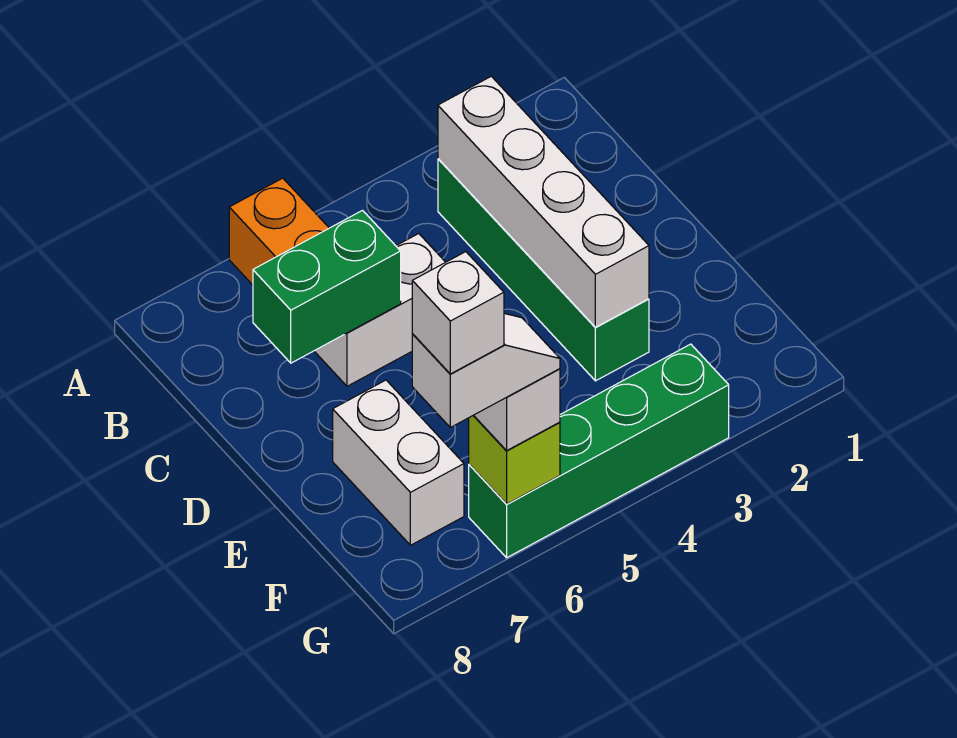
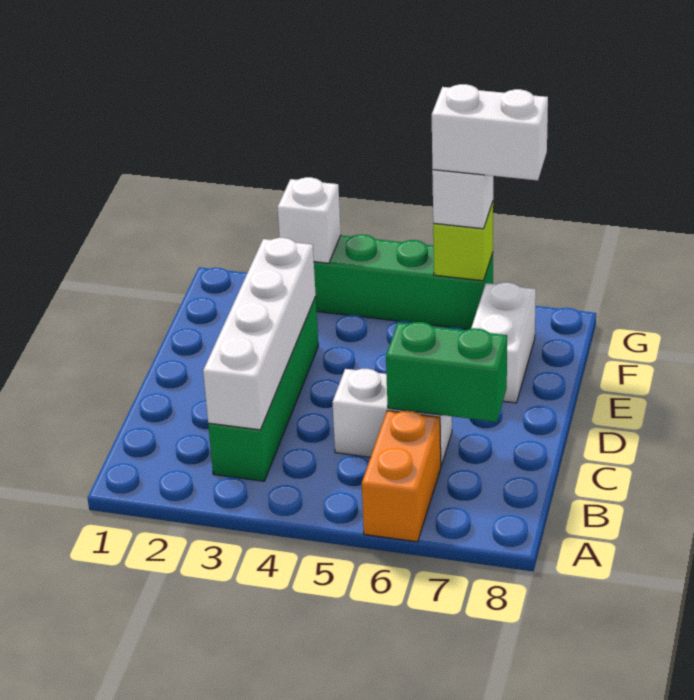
white 1x2 slope [412,313,560,427] -> white 1x2 brick [432,84,548,180]
white 1x1 brick [412,252,504,374] -> white 1x1 brick moved to [278,177,341,263]

